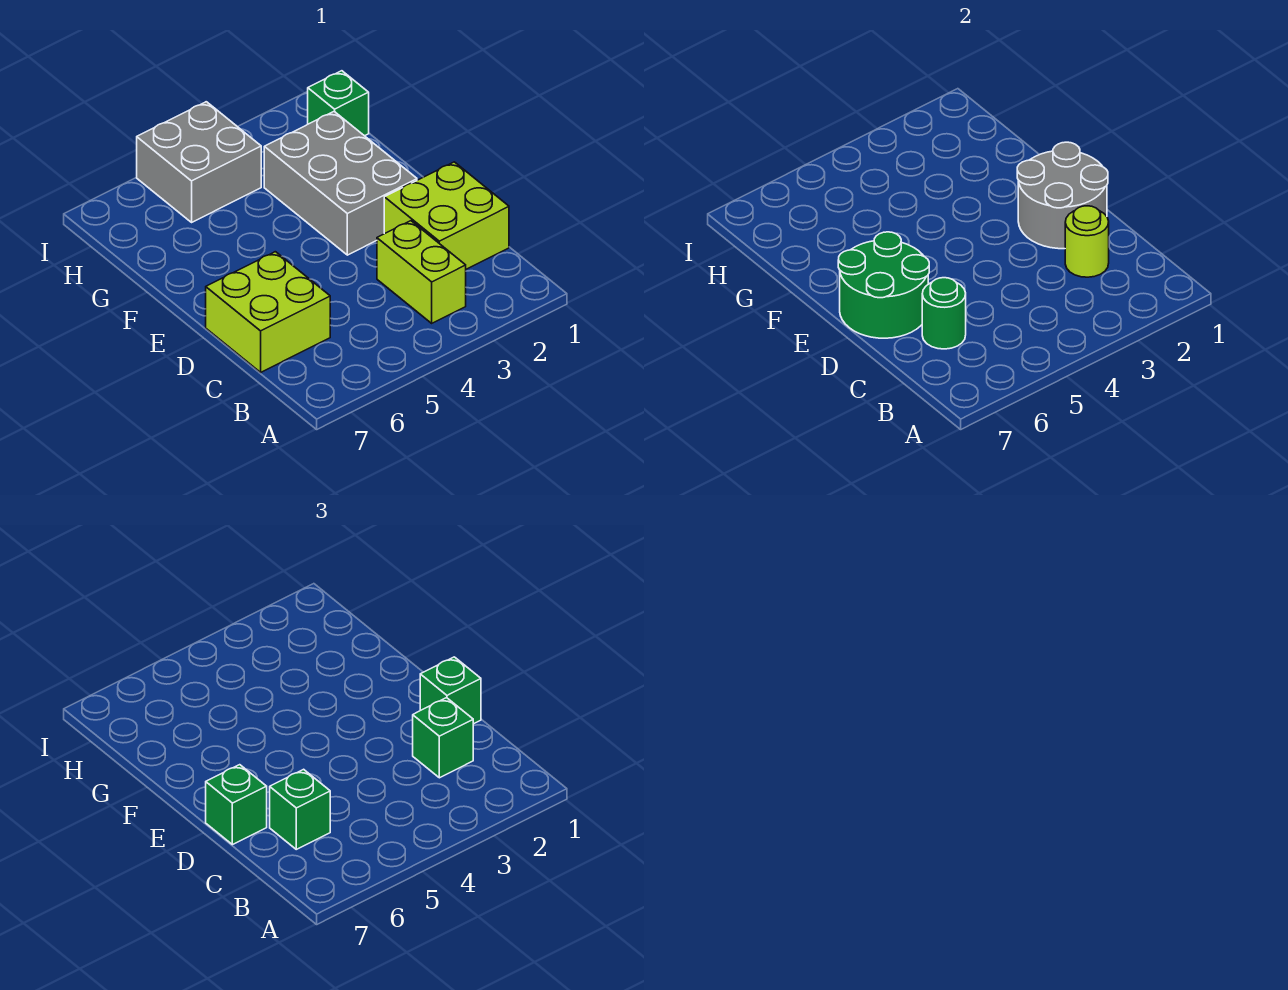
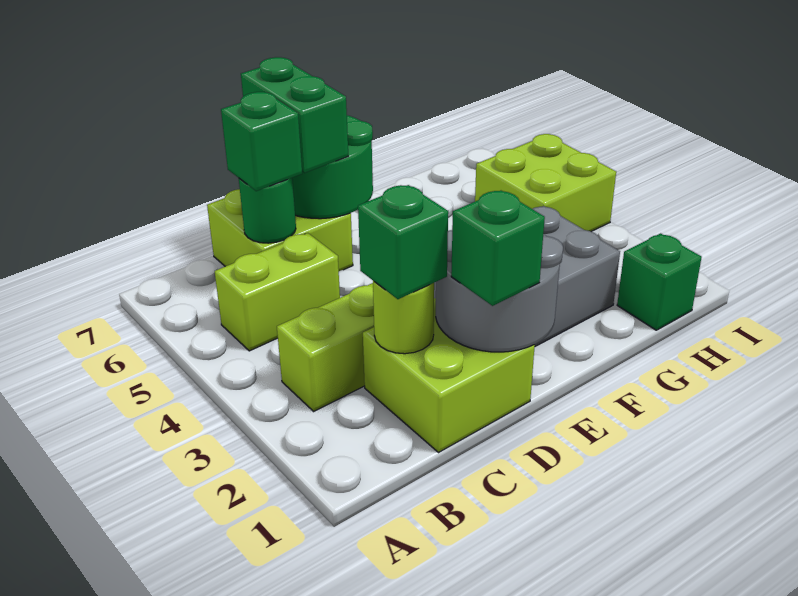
none -> lime 1x2 brick [215,233,340,351]
green 1x1 brick [206,765,267,845] -> green 1x2 brick [241,57,348,173]
grey 2x2 brick [137,102,261,222] -> lime 2x2 brick [475,134,616,232]

